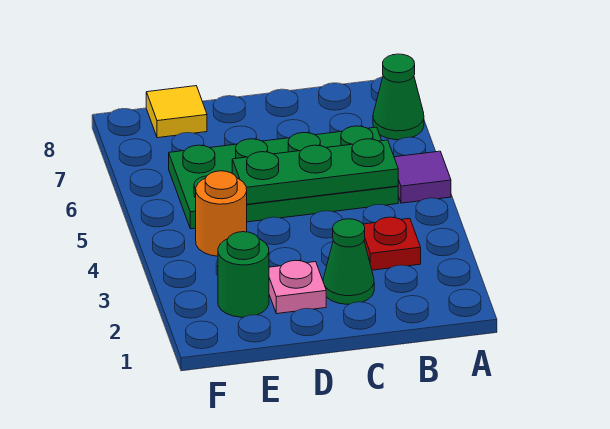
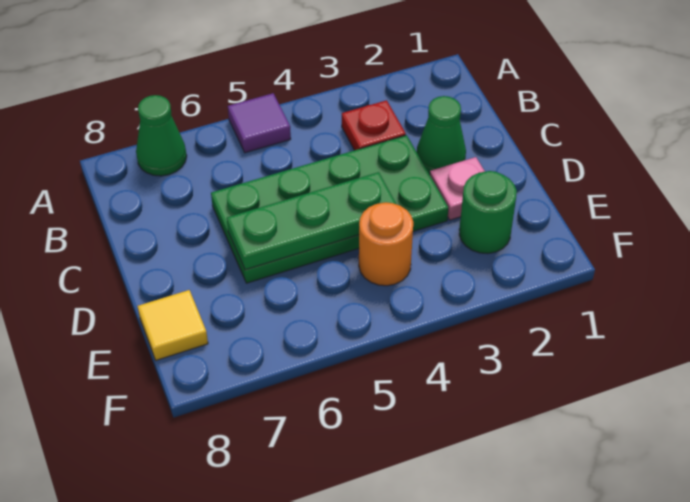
green 2x4 plate [169,126,398,229] -> green 2x4 plate turned to [211,135,448,283]
green 1x3 plate [232,139,398,204] -> green 1x3 plate turned to [227,172,396,270]

